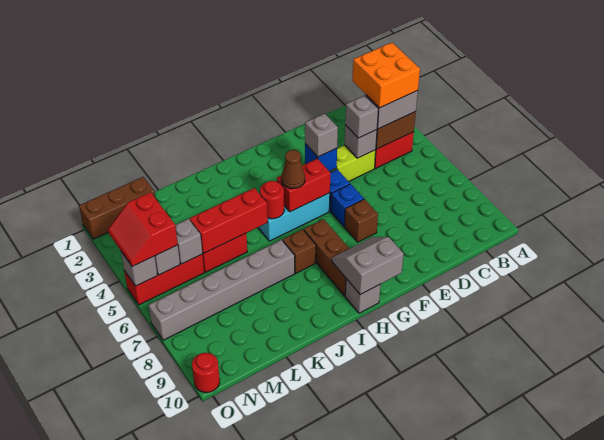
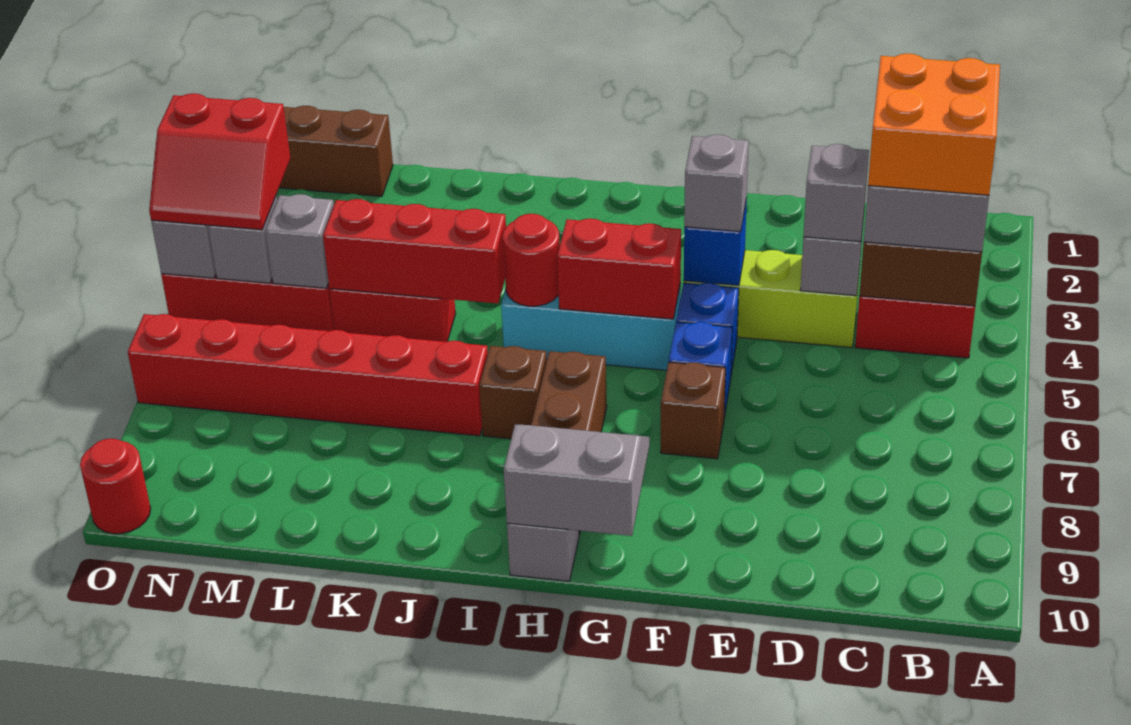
brown 1x1 cone [281,150,305,189] -> none
grey 1x6 brick [149,240,295,340] -> red 1x6 brick [128,314,488,436]
red 2x2 slope [108,192,178,266] -> red 2x2 slope turned to [149,93,290,230]

